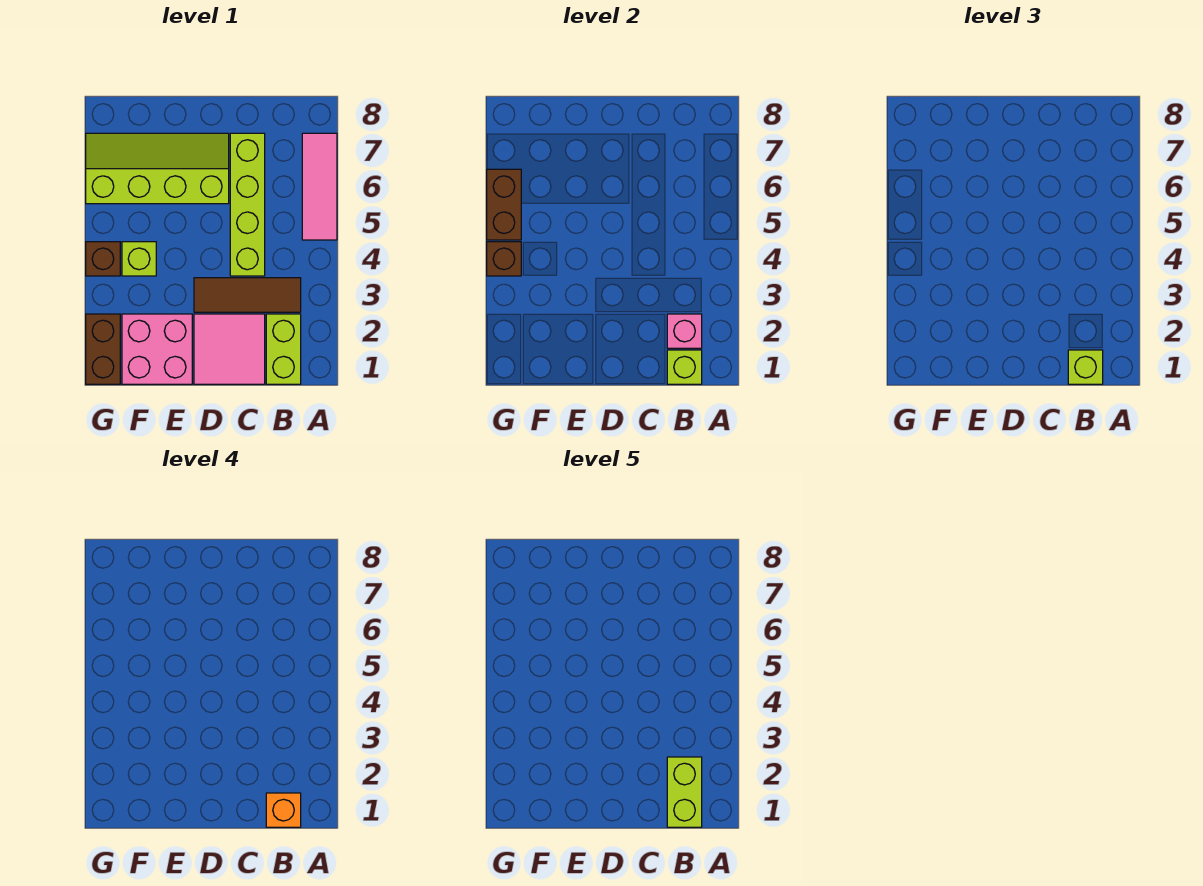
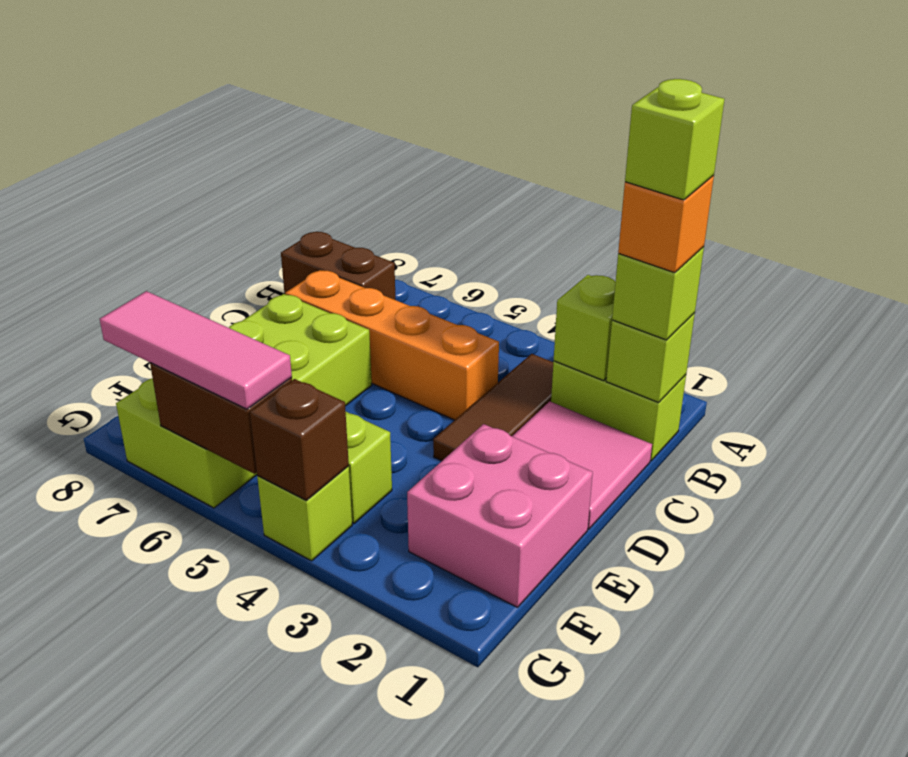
pink 1x3 tile [302,133,337,240] -> pink 1x3 tile moved to [100,291,292,409]
lime 1x2 brick [667,757,702,827] -> lime 1x1 brick [625,79,725,200]
pink 1x1 brick [667,314,702,348] -> lime 1x1 brick [554,275,615,381]
lime 1x4 brick [230,133,265,276] -> orange 1x4 brick [285,270,499,420]
lime 2x4 slope [86,133,229,204] -> lime 2x4 brick [116,294,372,508]
brown 1x2 brick [86,314,120,384] -> brown 1x2 brick moved to [281,232,396,300]
brown 1x1 brick [86,242,120,276] -> lime 1x1 brick [257,467,352,561]

